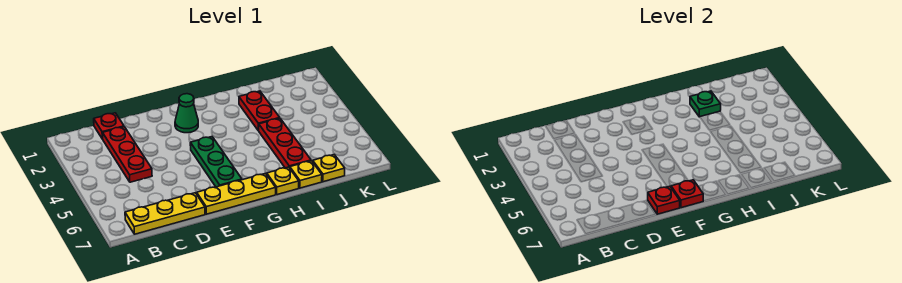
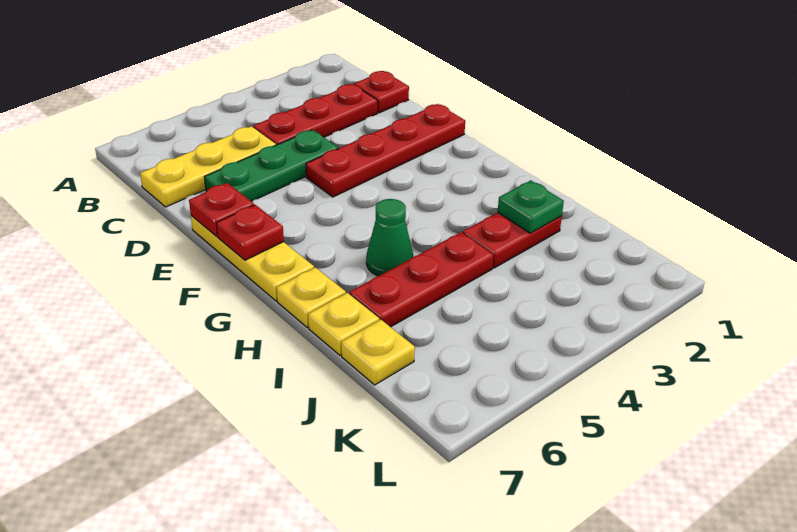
yellow 1x3 plate [125,193,205,234] -> yellow 1x3 plate turned to [140,126,276,207]
none -> red 1x4 plate [306,104,465,197]
green 1x1 cone [175,94,198,133] -> green 1x1 cone moved to [366,199,413,276]
green 1x3 plate [190,137,242,187] -> green 1x3 plate moved to [205,130,338,201]

